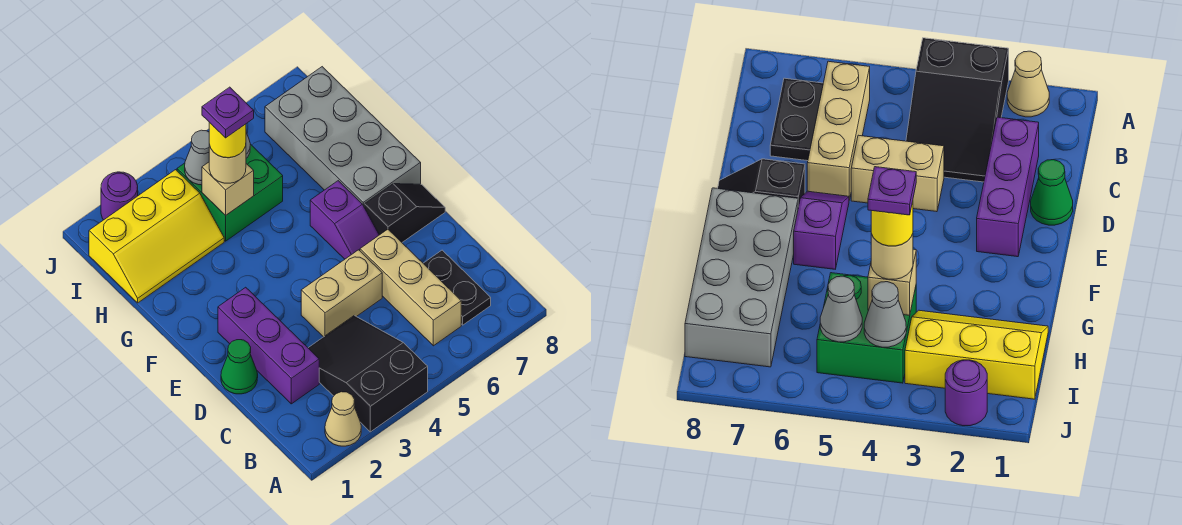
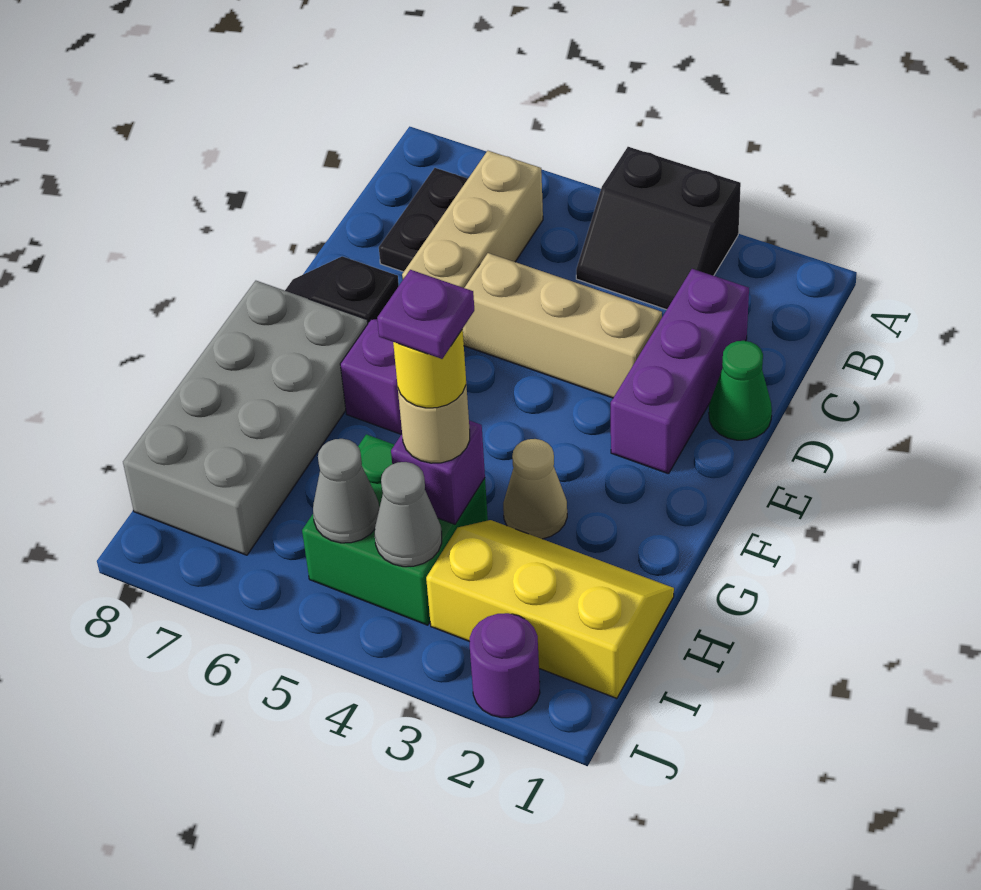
tan 1x1 cone [325,392,361,446] -> tan 1x1 cone moved to [503,439,567,539]
black 2x3 slope [309,316,428,432] -> black 2x2 slope [576,147,741,310]
tan 1x2 brick [301,250,382,337] -> tan 1x3 brick [463,253,662,398]
tan 1x1 brick [202,162,254,216] -> purple 1x1 brick [391,420,485,524]

